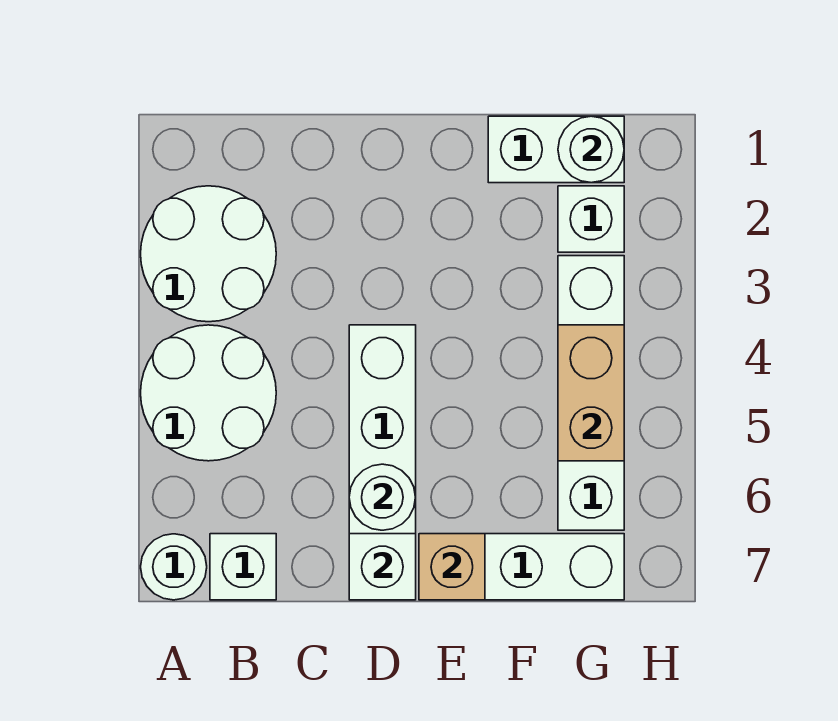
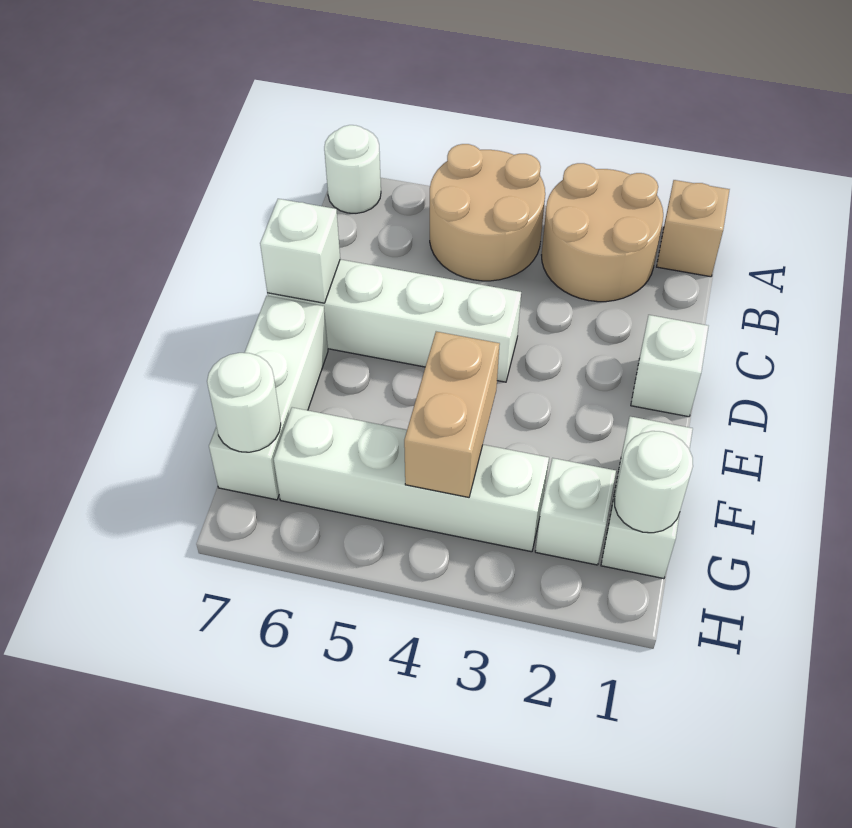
white 2x2 round brick [141,186,276,322] -> tan 2x2 round brick [542,163,663,302]
white 2x2 round brick [141,325,276,461] -> tan 2x2 round brick [430,144,545,281]
white 1x1 brick [210,534,276,600] -> white 1x1 brick moved to [631,315,708,417]
white 1x1 round brick [349,464,415,530] -> white 1x1 round brick moved to [207,353,281,452]
tan 1x1 brick [419,534,485,600] -> tan 1x1 brick moved to [657,180,730,277]
tan 1x2 brick [558,325,624,461] -> tan 1x2 brick turned to [404,332,500,497]

